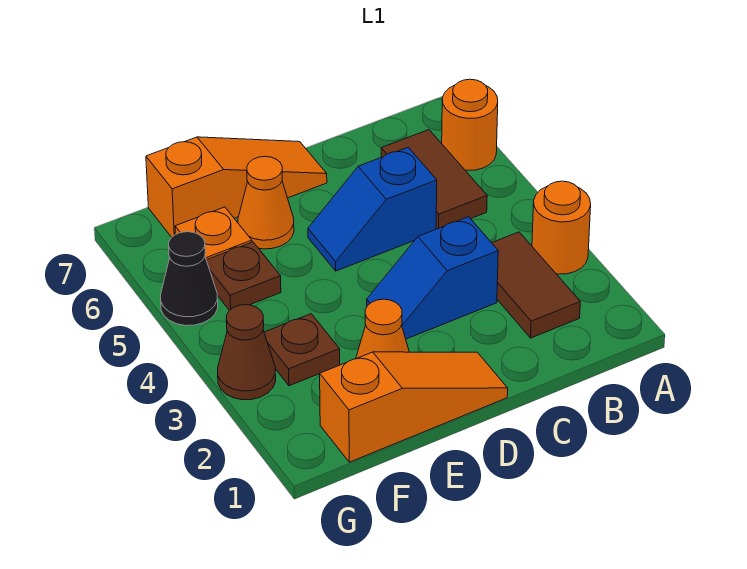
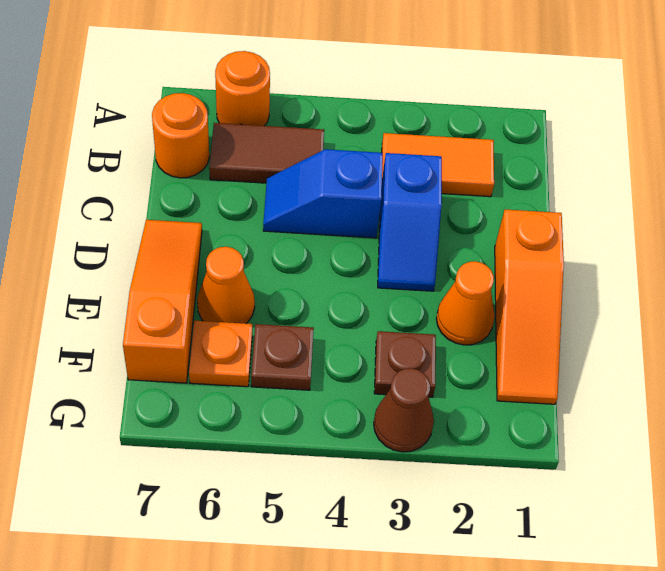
orange 1x1 round brick [532,181,591,274] -> orange 1x1 round brick moved to [152,93,209,178]
brown 1x2 tile [492,232,580,338] -> orange 1x2 tile [382,133,494,197]
blue 1x2 slope [308,147,437,271] -> blue 1x2 slope turned to [263,149,383,238]
orange 1x3 slope [320,352,508,462] -> orange 1x3 slope turned to [495,210,564,404]
black 1x1 cone [161,232,218,326] -> none

